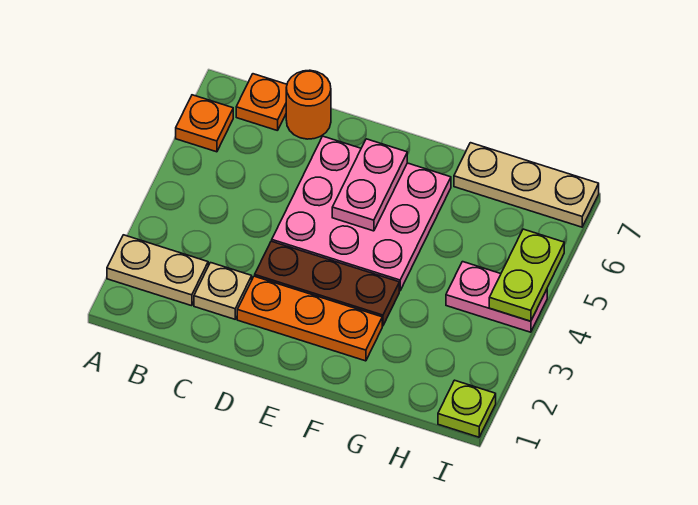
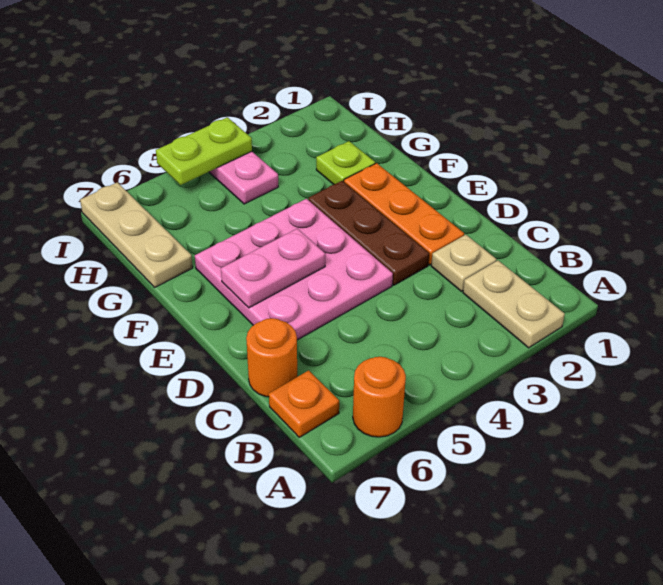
orange 1x1 plate [176,95,233,152] -> orange 1x1 round brick [353,357,406,437]
lime 1x1 plate [438,380,496,437] -> lime 1x1 plate moved to [316,141,375,184]

